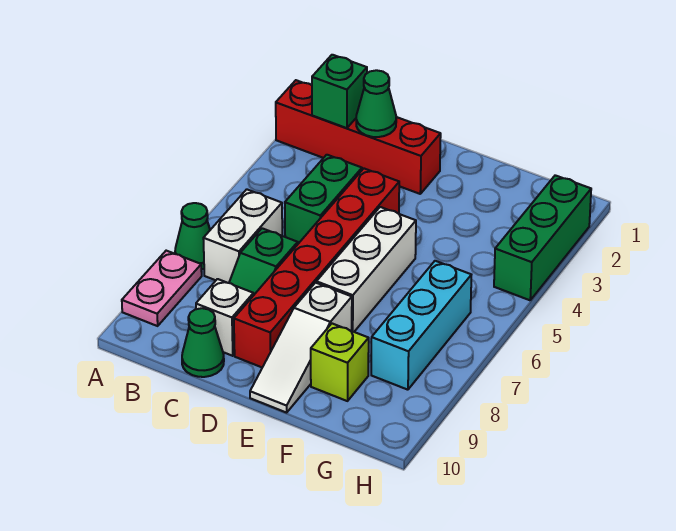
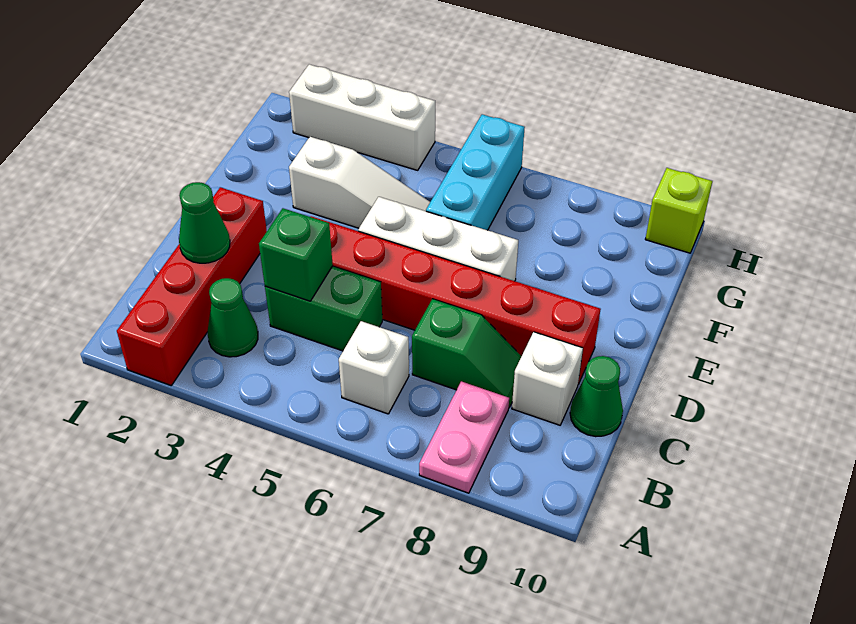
green 1x1 cone [175,203,210,269] -> green 1x1 cone moved to [208,278,258,357]
pink 1x2 plate [122,251,202,326] -> pink 1x2 plate turned to [419,381,509,493]
green 1x1 brick [312,55,367,128] -> green 1x1 brick moved to [259,208,333,301]
white 1x2 brick [203,189,282,283] -> white 1x1 brick [339,321,409,414]
white 1x3 slope [250,283,352,413] -> white 1x3 slope moved to [289,137,430,228]
lime 1x1 brick [311,324,369,401] -> lime 1x1 brick moved to [645,168,712,253]
cyan 1x3 brick [371,261,471,390] -> cyan 1x3 brick turned to [426,114,525,230]
green 1x3 brick [494,175,591,300] -> white 1x3 brick [289,64,435,170]

